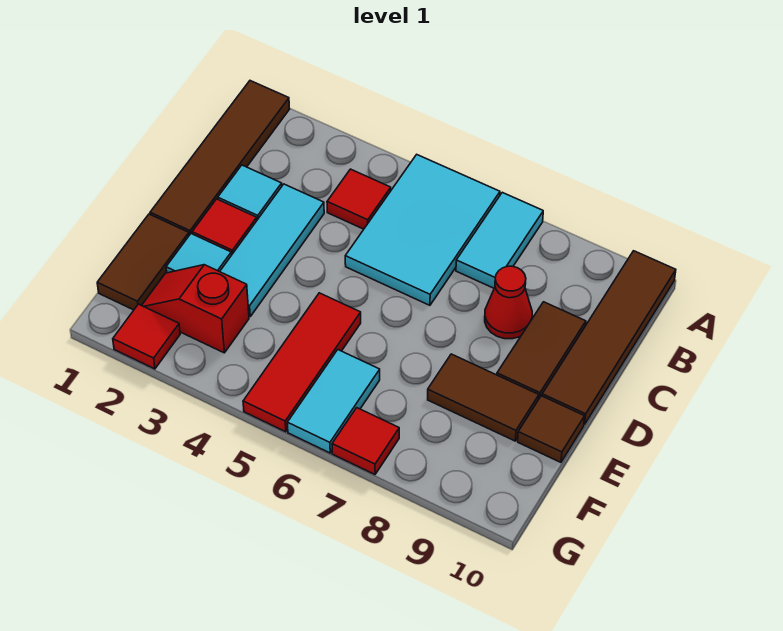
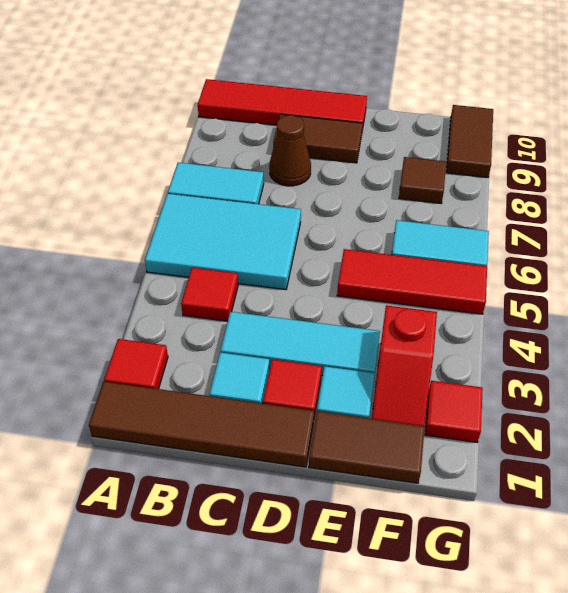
brown 1x4 tile [542,251,676,424] -> red 1x4 tile [198,79,367,130]
red 1x1 cone [485,266,532,339] -> brown 1x1 cone [269,115,311,186]
brown 1x2 tile [428,354,539,441] -> brown 1x2 tile moved to [446,105,493,178]
brown 1x1 tile [518,396,585,462] -> brown 1x1 tile moved to [399,157,446,203]
red 1x1 tile [332,408,399,474] -> red 1x1 tile moved to [104,339,168,389]

